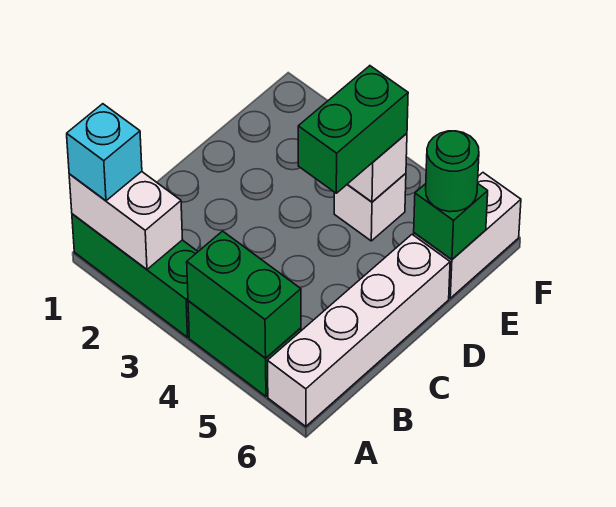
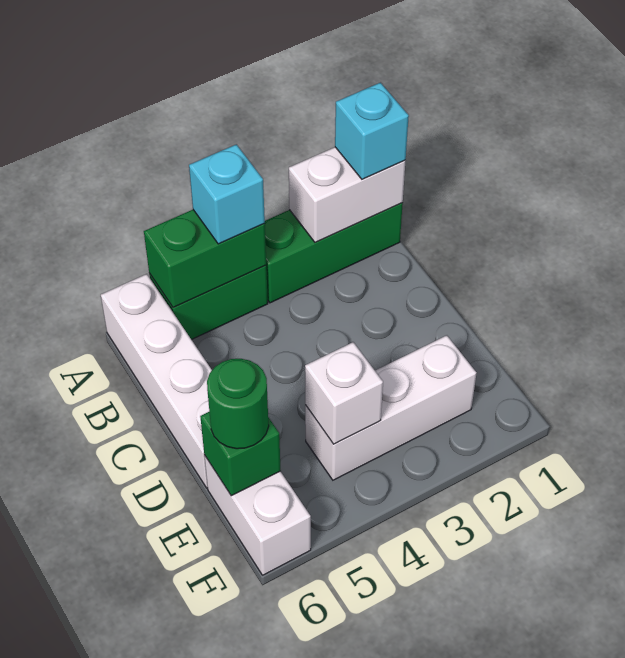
none -> cyan 1x1 brick [189,144,265,244]
green 1x2 brick [298,66,408,193] -> none
white 1x1 brick [334,173,406,241] -> white 1x3 brick [305,335,476,480]

